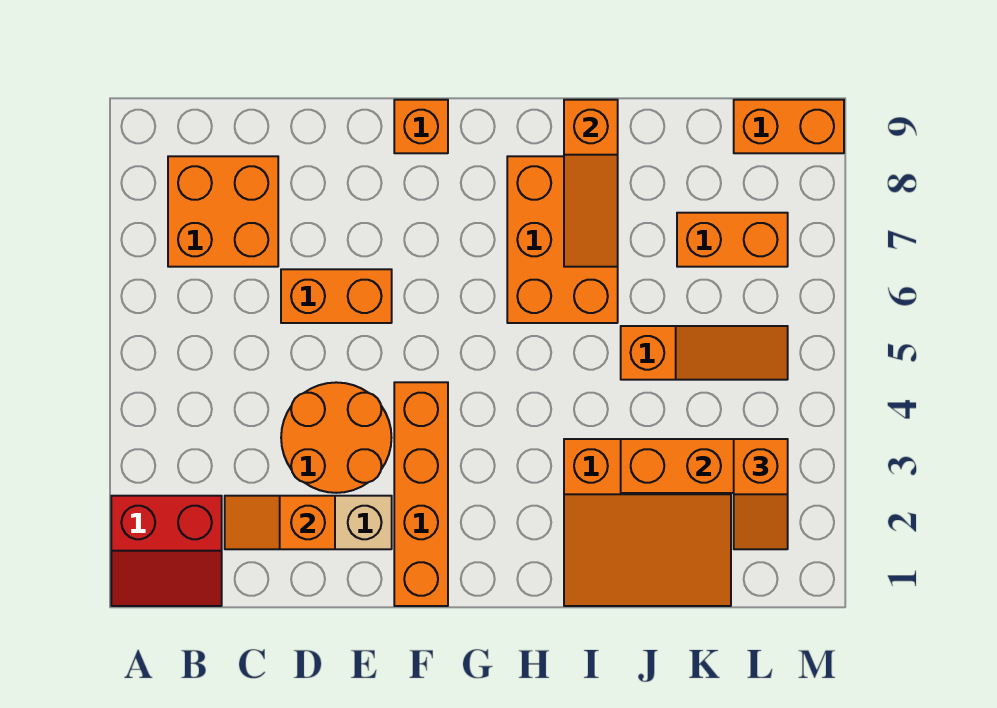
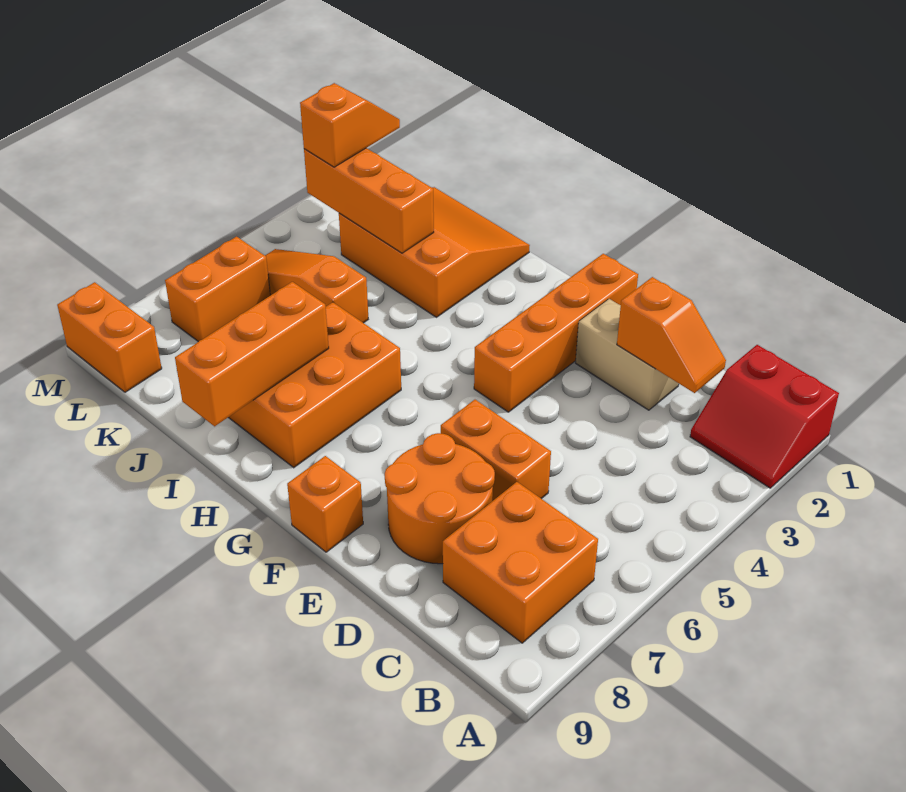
red 2x2 slope [111,496,222,606] -> red 2x2 slope turned to [690,345,839,488]
orange 2x2 round brick [281,382,392,493] -> orange 2x2 round brick moved to [385,433,495,564]
orange 1x3 slope [564,100,618,267] -> orange 1x3 brick [175,282,329,426]
orange 1x2 brick [677,213,788,267] -> orange 1x2 brick turned to [165,237,270,342]

